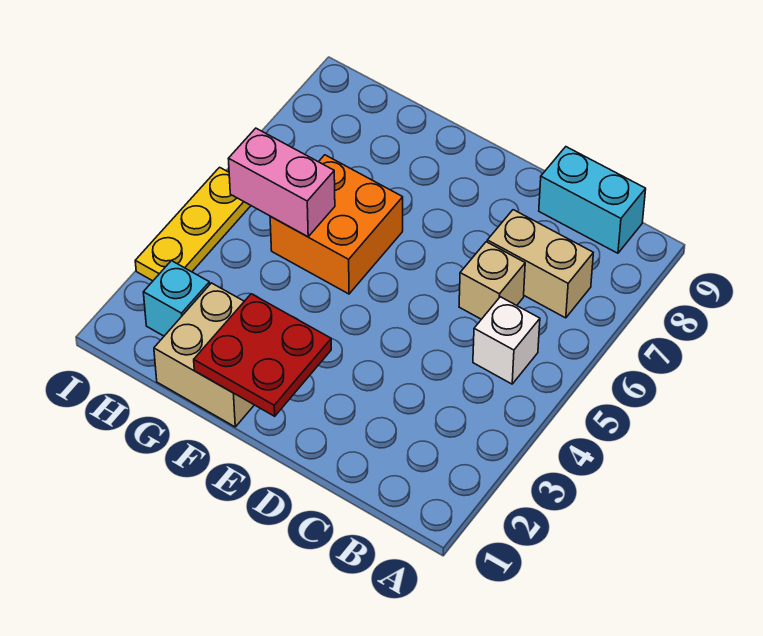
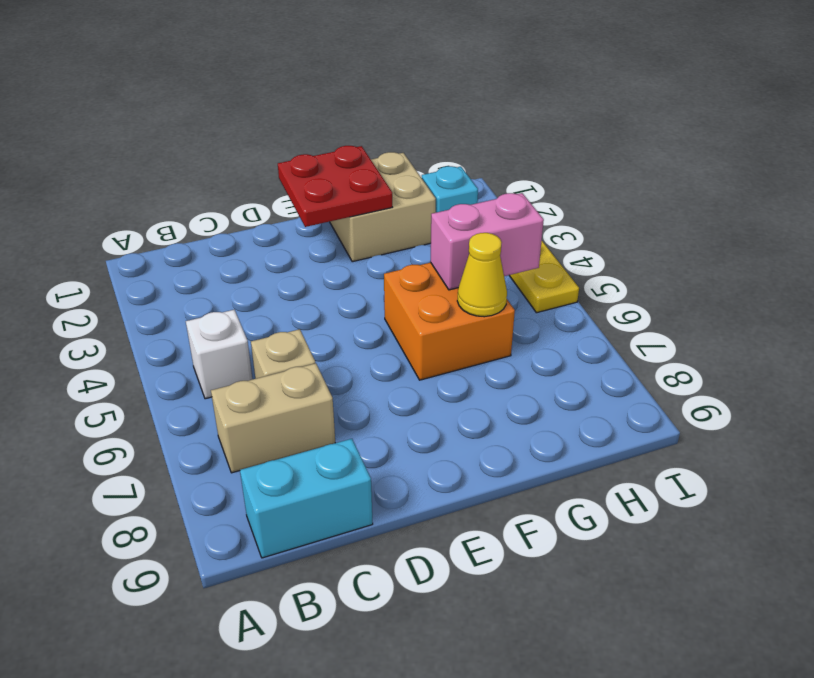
none -> yellow 1x1 cone [457,233,507,317]

